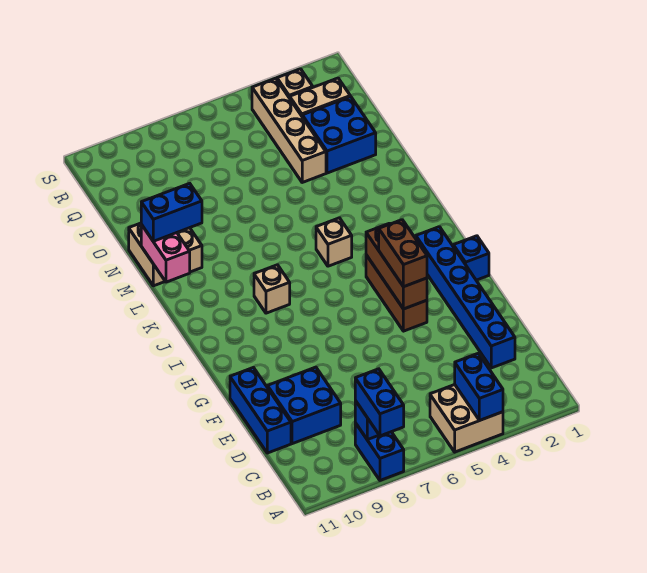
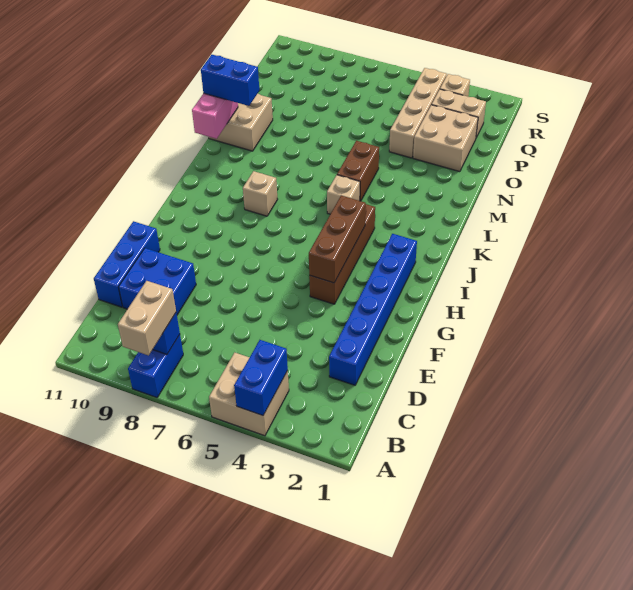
blue 1x2 brick [355,369,404,436] -> tan 1x2 brick [118,281,176,355]
brown 1x3 brick [366,255,427,331] -> brown 1x4 brick [309,204,375,304]
brown 1x2 brick [379,220,427,287] -> brown 1x2 brick moved to [337,141,379,201]
blue 1x1 brick [453,236,489,280] -> none
blue 2x2 brick [302,97,376,173] -> tan 2x2 brick [413,105,478,172]

